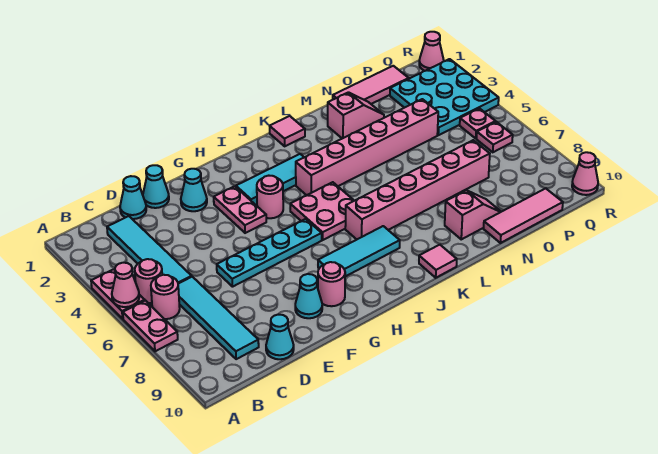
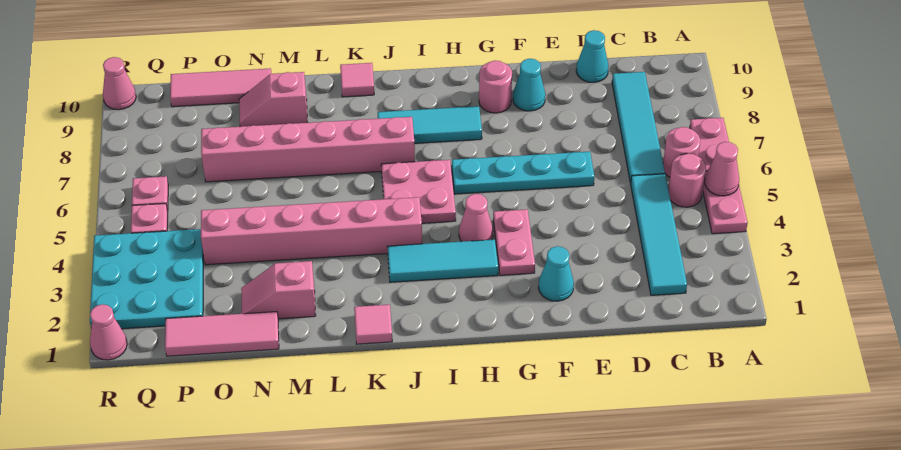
cyan 1x1 cone [120,176,146,219] -> none
cyan 1x1 cone [143,165,169,208] -> none
pink 1x1 round brick [257,176,283,218] -> pink 1x1 cone [459,194,493,242]

